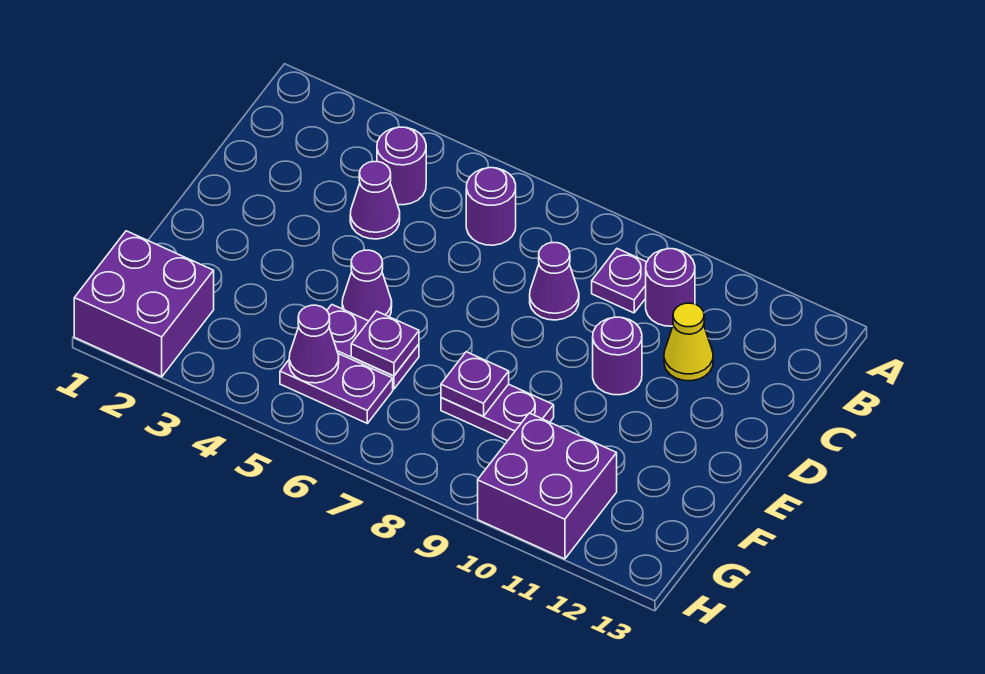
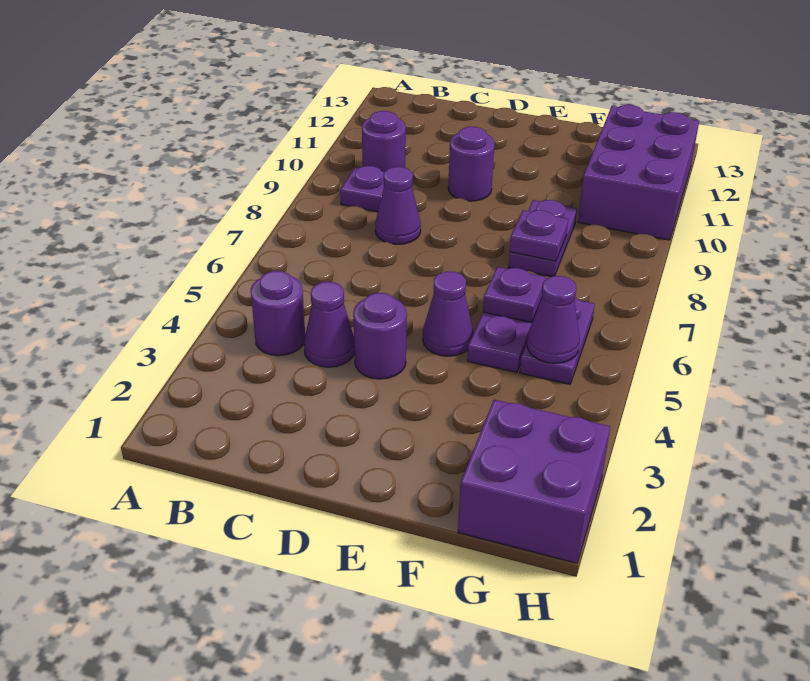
purple 1x1 round brick [466,168,516,245] -> purple 1x1 round brick moved to [353,293,407,379]
yellow 1x1 cone [664,303,713,381] -> none
purple 2x2 brick [478,413,617,559] -> purple 2x3 brick [578,105,699,240]

